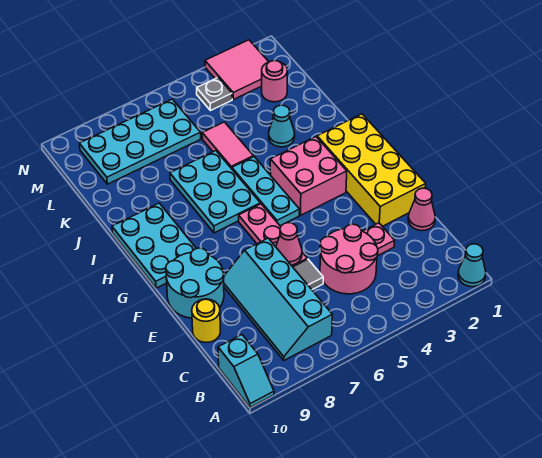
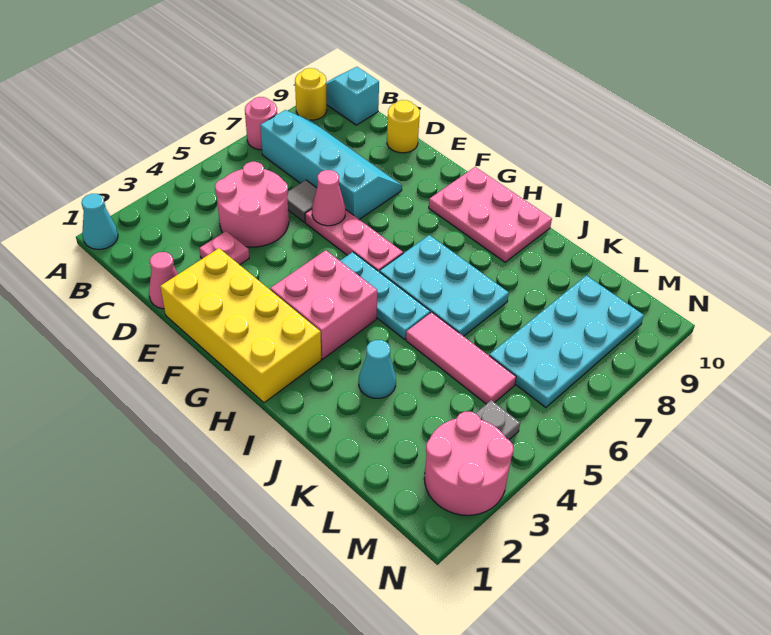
none -> yellow 1x1 round brick [295,68,327,120]
cyan 2x2 round brick [166,248,224,318] -> none
cyan 2x3 plate [112,203,196,288] -> pink 2x3 plate [429,167,552,262]
pink 1x2 tile [202,122,253,169] -> pink 1x3 tile [406,312,516,404]
pink 1x1 round brick [262,61,287,102] -> pink 1x1 round brick moved to [245,97,277,150]
pink 2x2 tile [205,40,269,100] -> pink 2x2 round brick [424,412,513,515]

